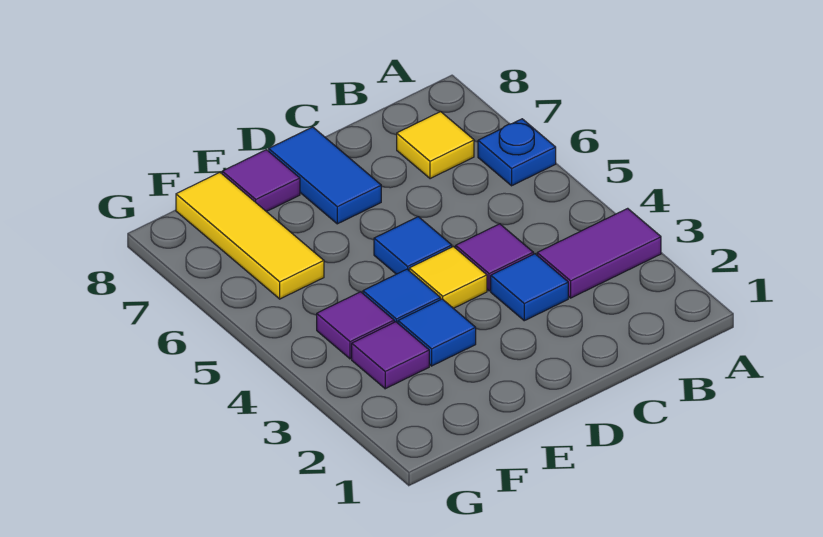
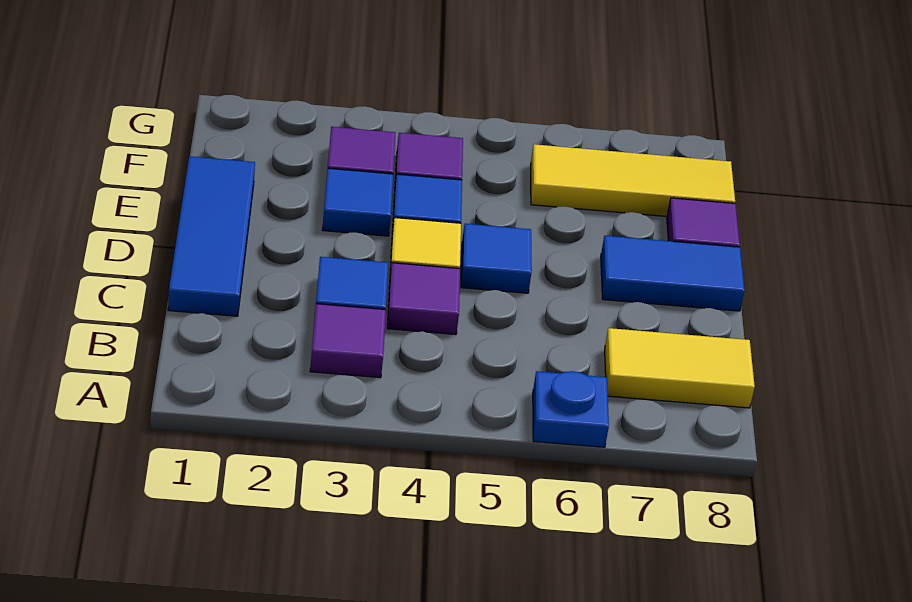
purple 1x2 tile [537,208,661,298] -> purple 1x1 tile [310,304,386,378]
yellow 1x1 tile [397,112,474,179] -> yellow 1x2 tile [605,328,755,408]
none -> blue 1x3 tile [168,156,255,316]

